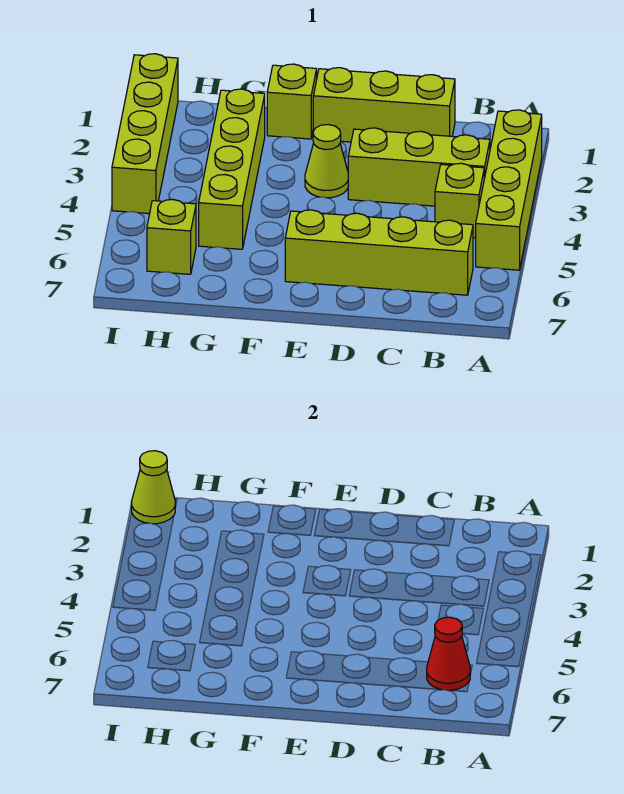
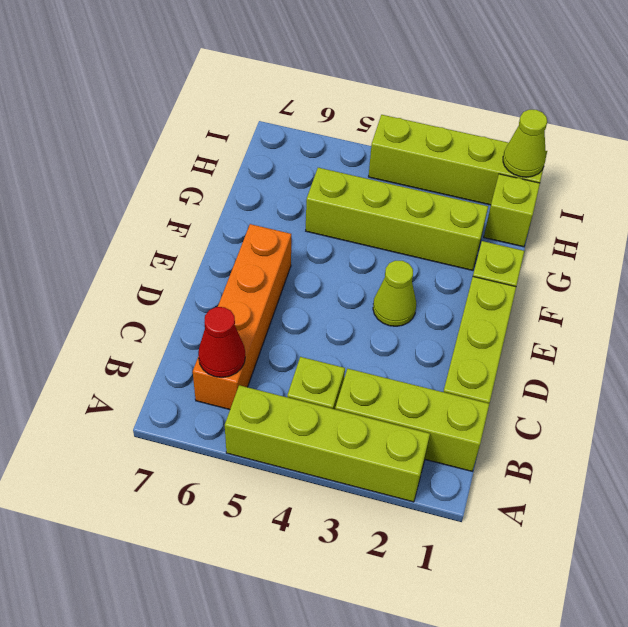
lime 1x3 brick [348,128,490,206] -> lime 1x3 brick turned to [335,369,489,471]
lime 1x4 brick [285,210,473,295] -> orange 1x4 brick [193,224,291,409]
lime 1x1 brick [147,200,196,274] -> lime 1x1 brick moved to [484,174,540,247]

